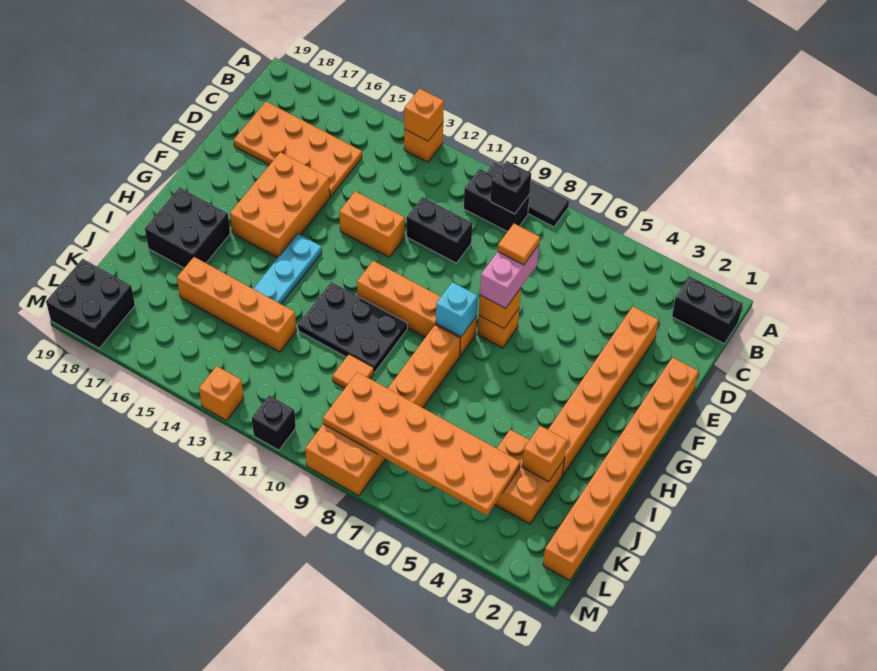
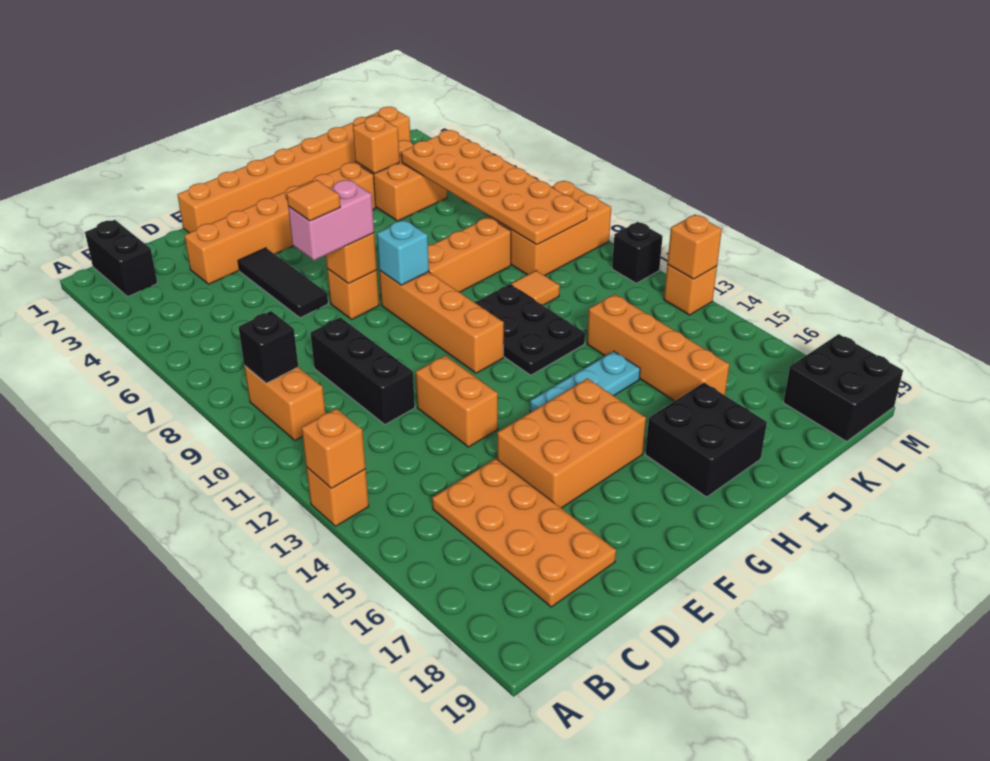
black 1x3 tile [487,163,569,227] -> black 1x3 tile moved to [238,248,328,318]
black 1x2 brick [464,169,529,232] -> orange 1x2 brick [244,366,325,440]
black 1x2 brick [407,197,472,263] -> black 1x3 brick [311,318,415,424]
none -> orange 1x1 brick [667,215,722,279]

